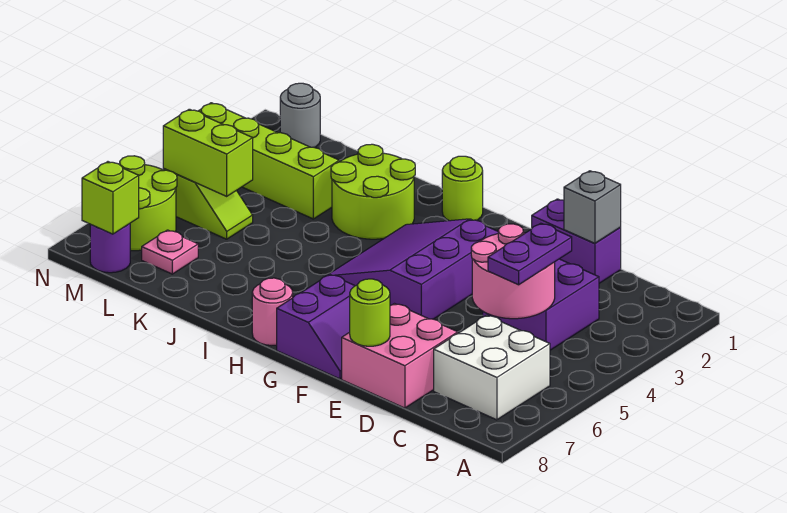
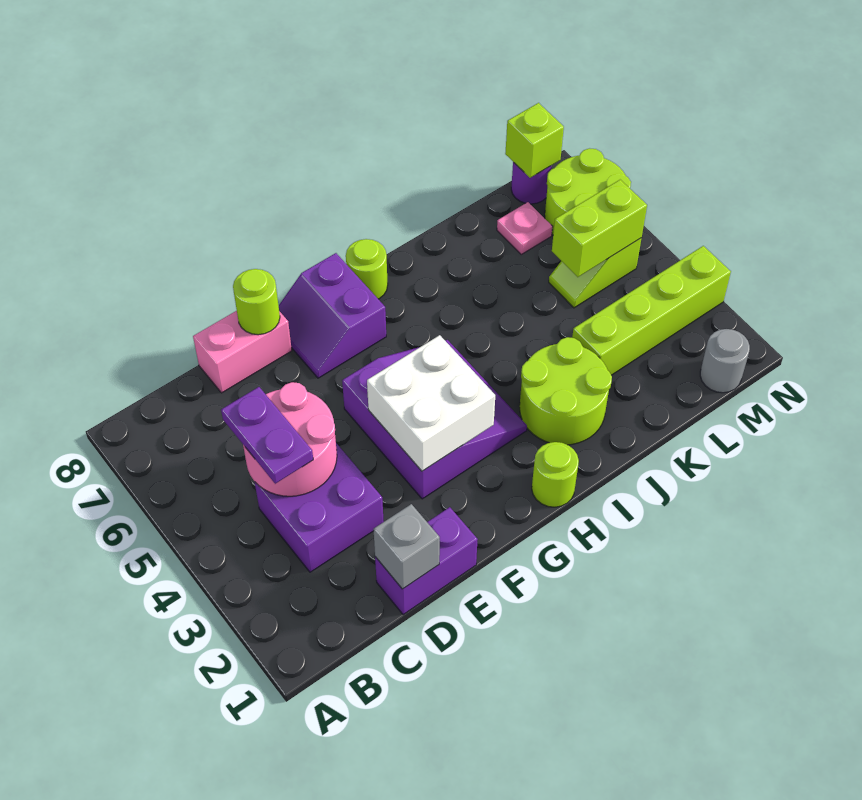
white 2x2 brick [434,315,550,420] -> white 2x2 brick moved to [367,335,495,471]
pink 2x2 brick [342,304,458,408] -> pink 1x2 brick [193,311,292,393]
pink 1x1 round brick [252,278,293,346] -> lime 1x1 round brick [346,239,388,299]

